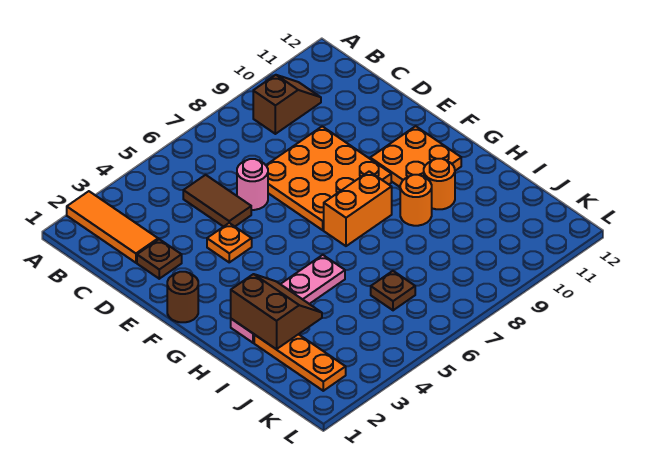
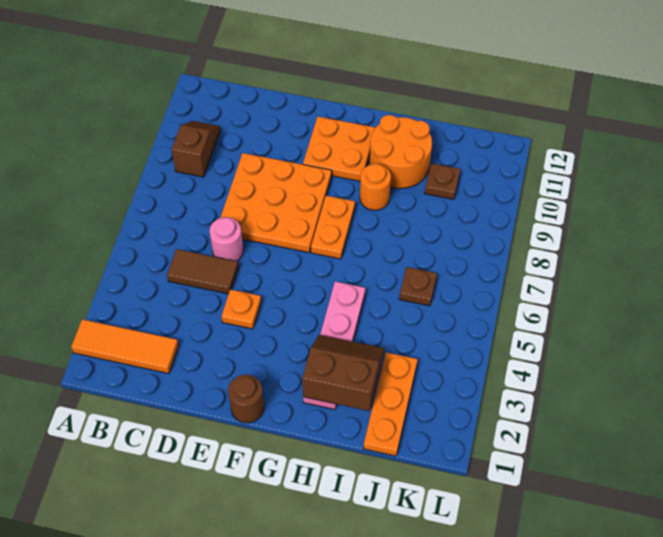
brown 1x1 plate [137,239,182,279] -> brown 1x1 plate moved to [425,163,460,199]
orange 1x2 brick [324,171,392,246] -> orange 1x2 plate [311,196,355,259]
orange 1x1 round brick [424,159,455,209] -> orange 2x2 round brick [370,115,432,188]
orange 1x3 plate [254,334,346,391] -> orange 1x3 plate turned to [363,352,418,456]

